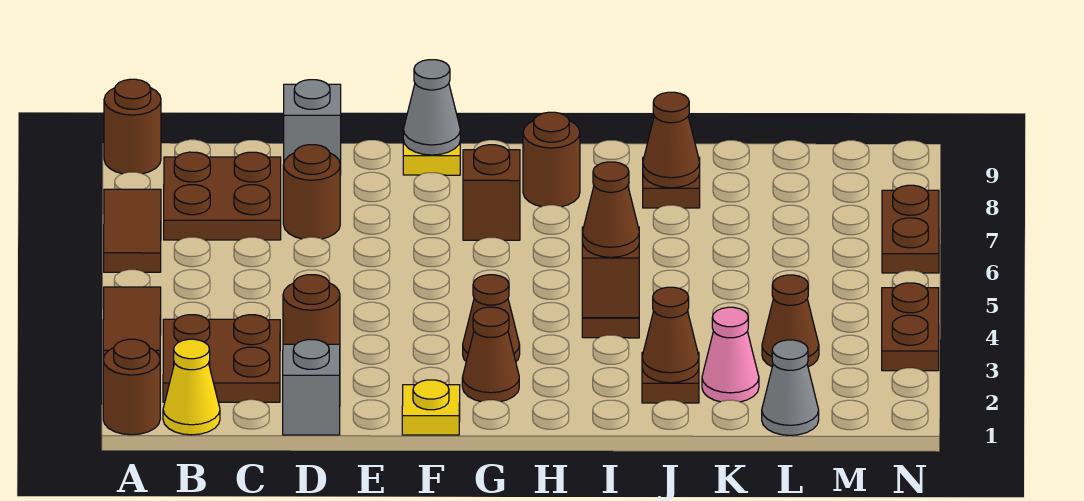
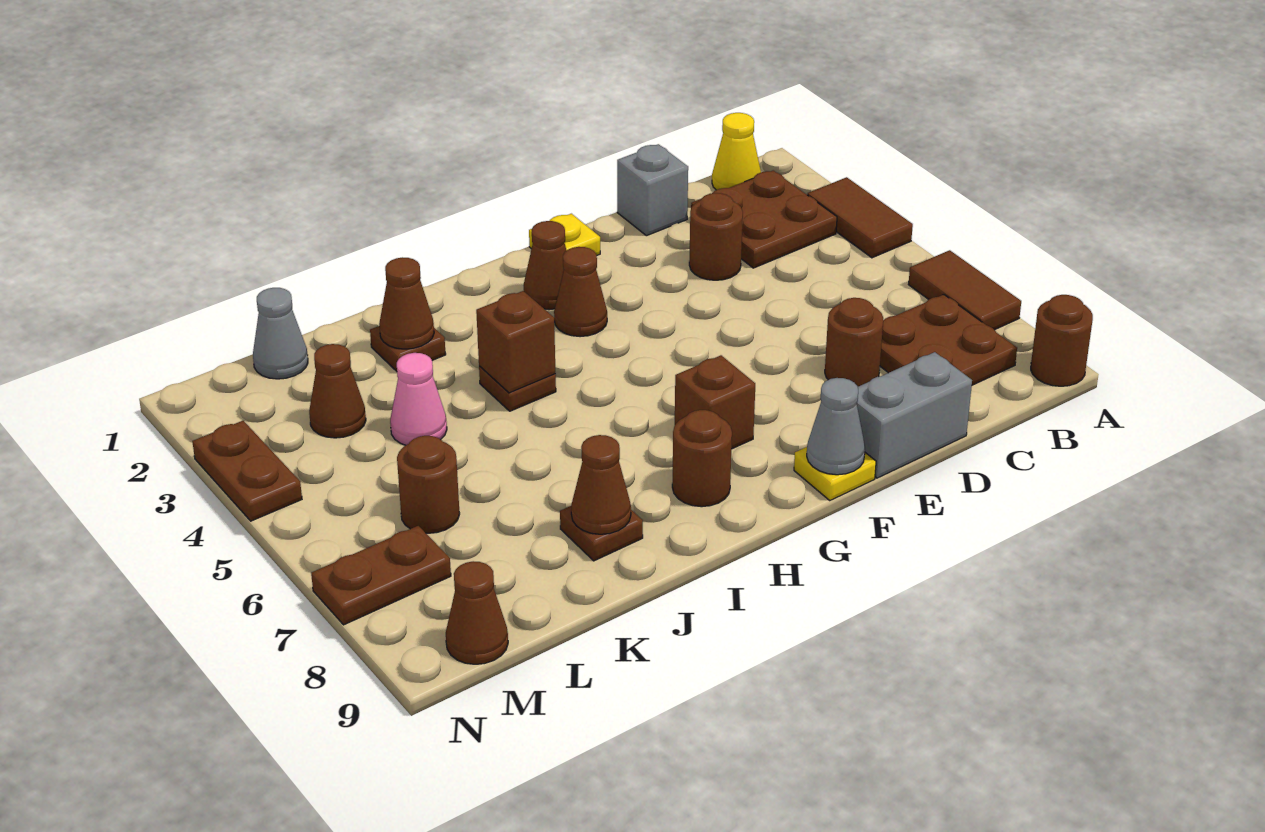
brown 1x1 round brick [103,339,160,435] -> brown 1x1 round brick moved to [397,436,460,533]
grey 1x1 brick [284,80,341,175] -> grey 1x2 brick [857,352,972,478]
brown 1x1 cone [582,162,639,257] -> brown 1x1 cone moved to [446,561,508,664]
pink 1x1 cone [702,307,759,402] -> pink 1x1 cone moved to [390,353,447,445]
brown 1x2 plate [882,185,939,273] -> brown 1x2 plate turned to [311,526,451,625]

